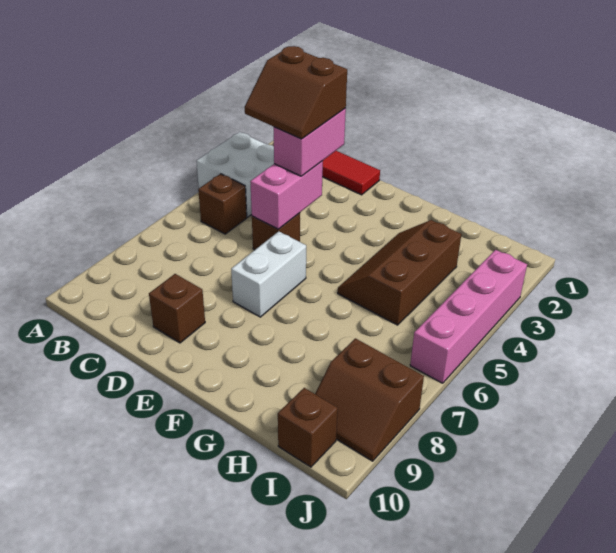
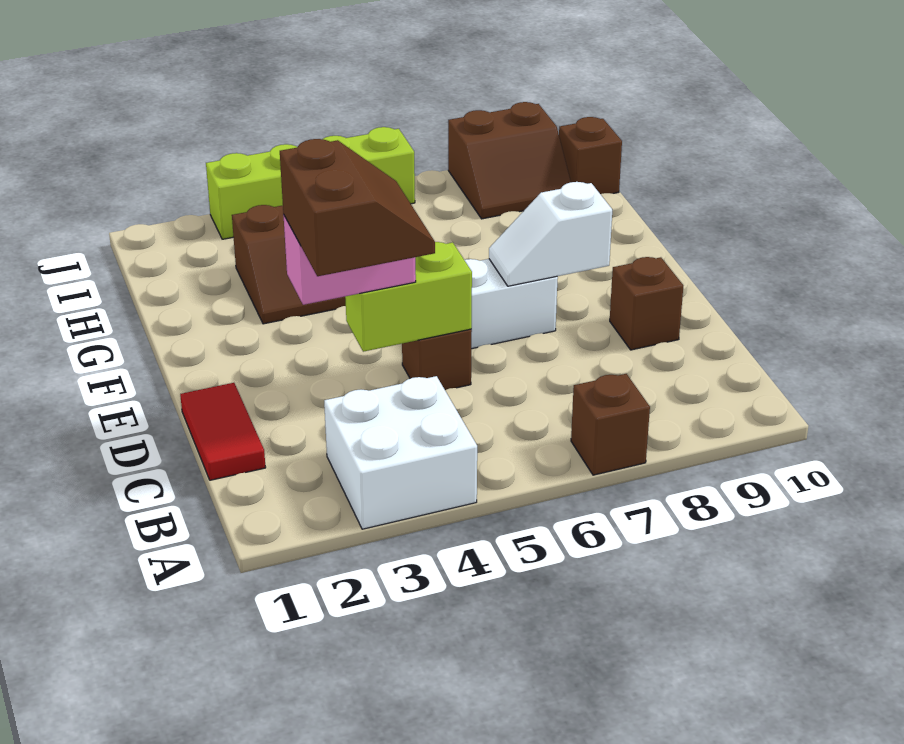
brown 1x1 brick [198,174,247,234] -> brown 1x1 brick moved to [571,374,650,475]
pink 1x2 brick [250,161,323,229] -> lime 1x2 brick [345,242,472,352]
none -> white 1x2 slope [489,182,612,286]
brown 2x2 slope [315,339,424,461] -> brown 2x2 slope turned to [448,102,571,219]
pink 1x4 brick [410,250,527,383] -> lime 1x4 brick [206,127,415,239]

